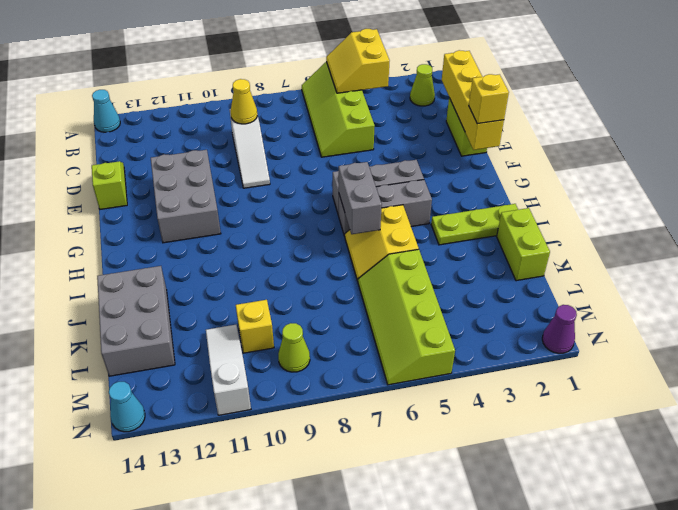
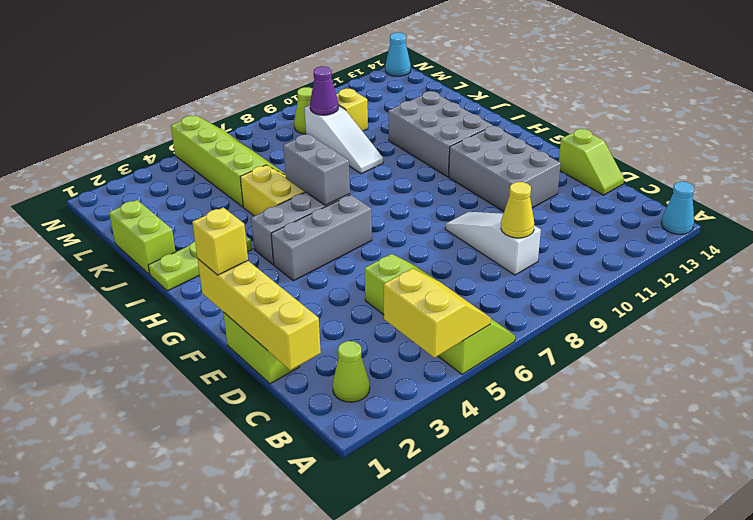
grey 2x3 brick [97,266,175,376] -> grey 2x3 brick moved to [388,91,492,177]
white 1x3 slope [206,325,251,415] -> white 1x3 slope moved to [305,105,383,174]
purple 1x1 cone [542,305,577,353] -> purple 1x1 cone moved to [310,66,339,115]

